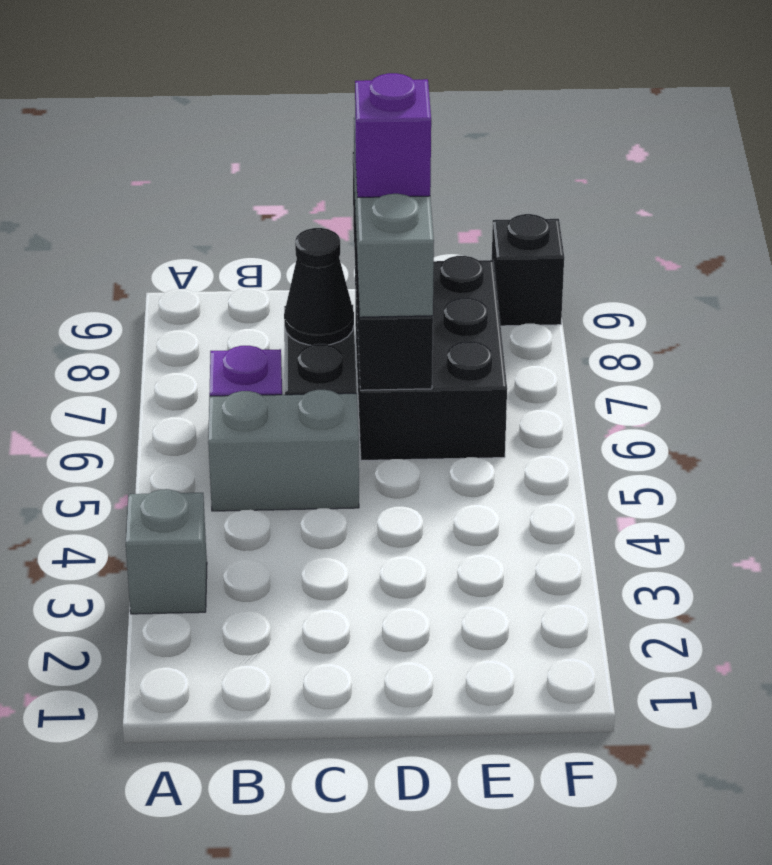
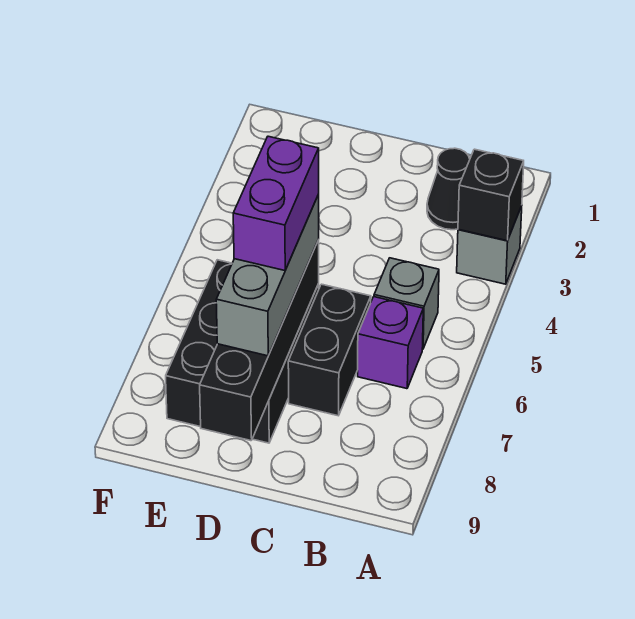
grey 1x2 brick [208,390,359,511] -> grey 1x1 brick [374,258,439,349]
black 1x1 cone [284,228,354,345] -> black 1x1 cone moved to [427,148,470,230]
purple 1x1 brick [355,73,431,197] -> purple 1x2 brick [233,136,319,270]
black 1x1 brick [492,214,564,326] -> black 1x1 brick moved to [458,149,524,241]

